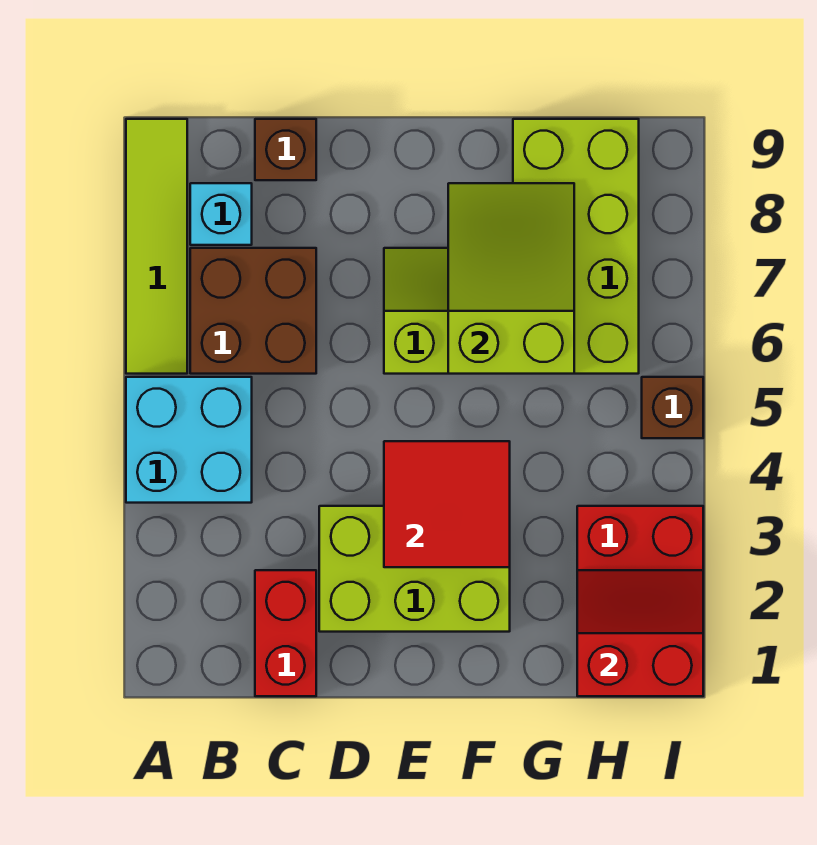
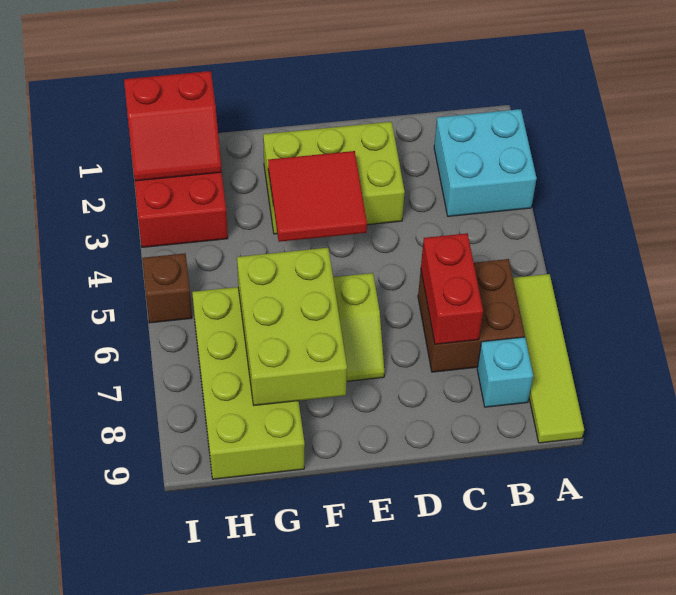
cyan 2x2 brick [126,377,252,503] -> cyan 2x2 brick moved to [434,109,537,216]
red 1x2 brick [255,570,316,696] -> red 1x2 brick moved to [421,233,483,344]
brown 1x1 brick [255,119,316,180] -> none
lime 2x3 slope [448,183,574,374] -> lime 2x3 brick [237,248,347,405]

